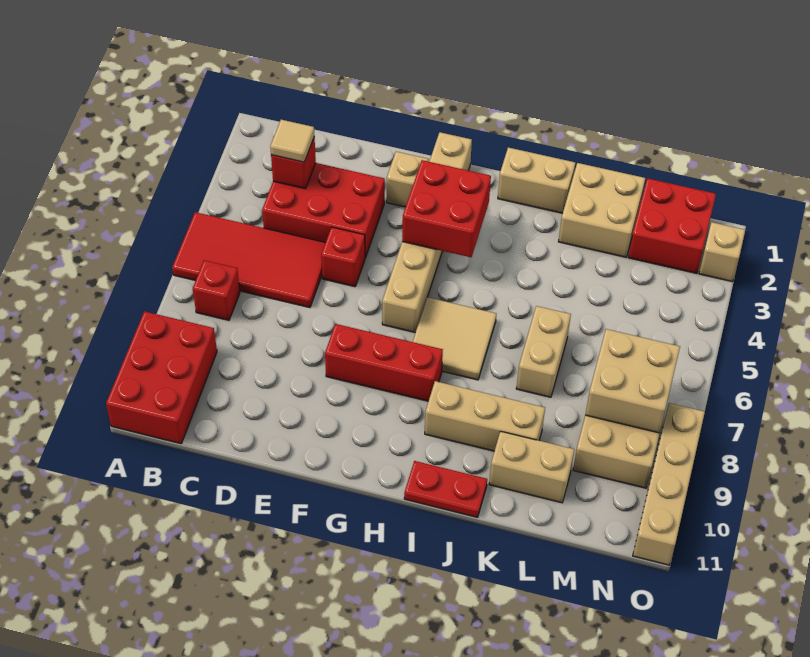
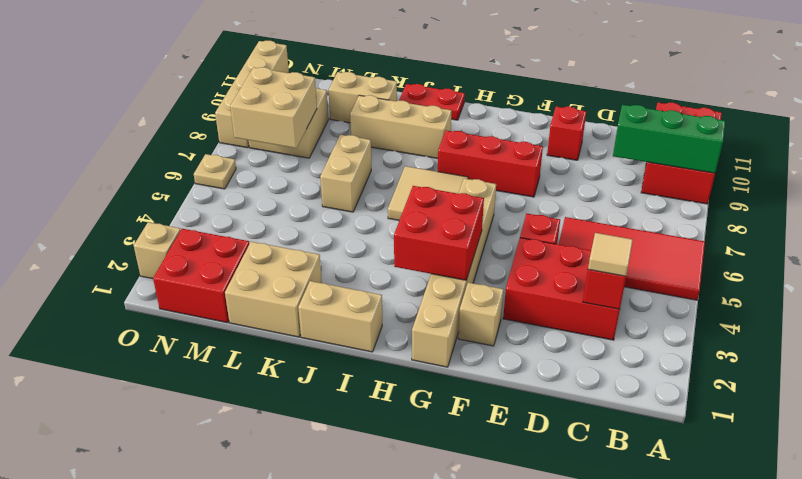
none -> green 1x3 brick [613,105,725,173]
red 1x1 brick [193,260,240,320] -> red 1x1 brick moved to [547,107,586,160]
none -> tan 1x1 plate [194,154,236,189]

